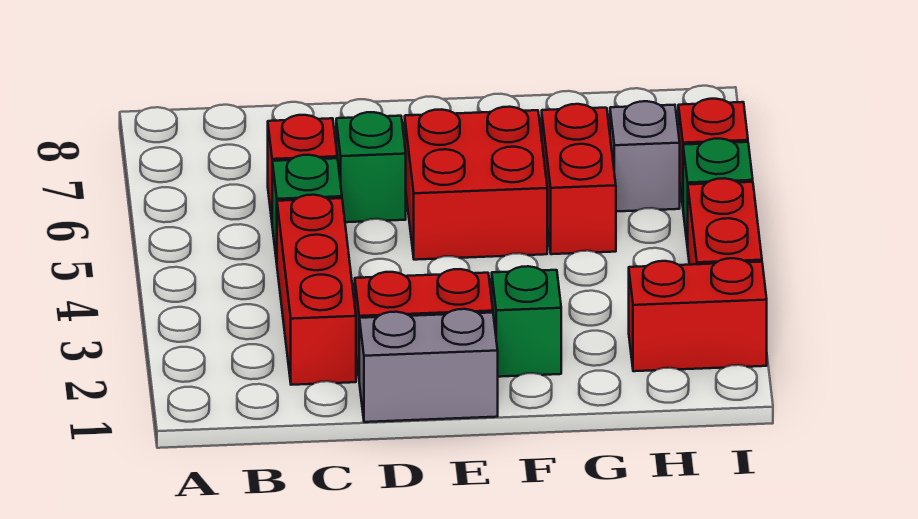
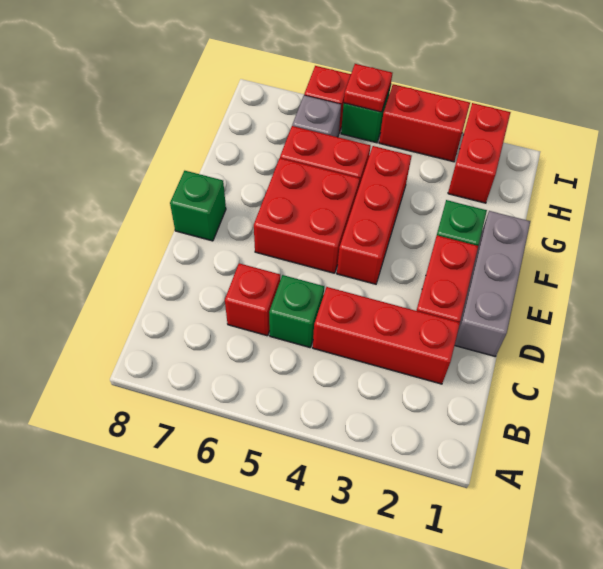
grey 1x2 brick [359,309,498,422] -> grey 1x3 brick [455,211,530,356]
green 1x1 brick [336,112,406,222] -> green 1x1 brick moved to [170,171,226,241]
none -> red 1x3 brick [337,146,411,284]
none -> red 1x1 plate [344,64,392,112]

